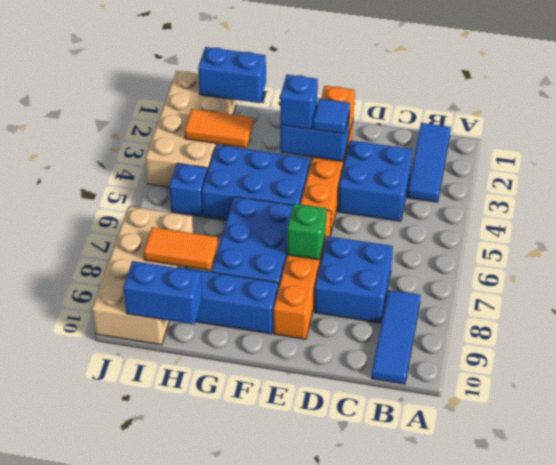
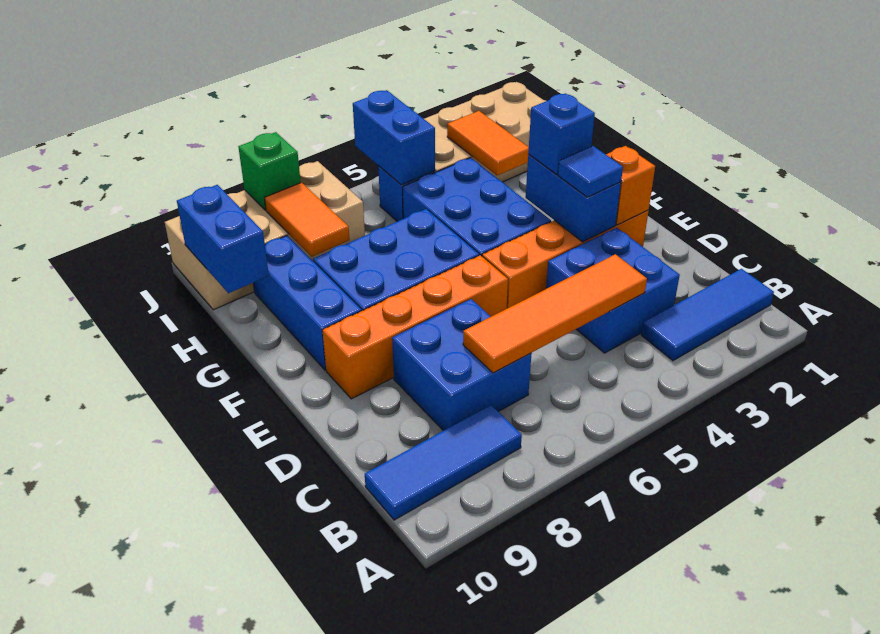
none -> orange 1x4 tile [463,254,647,373]
green 1x1 brick [287,204,326,260] -> green 1x1 brick moved to [238,132,301,210]
blue 1x2 brick [198,47,266,103] -> blue 1x2 brick moved to [353,90,435,185]

